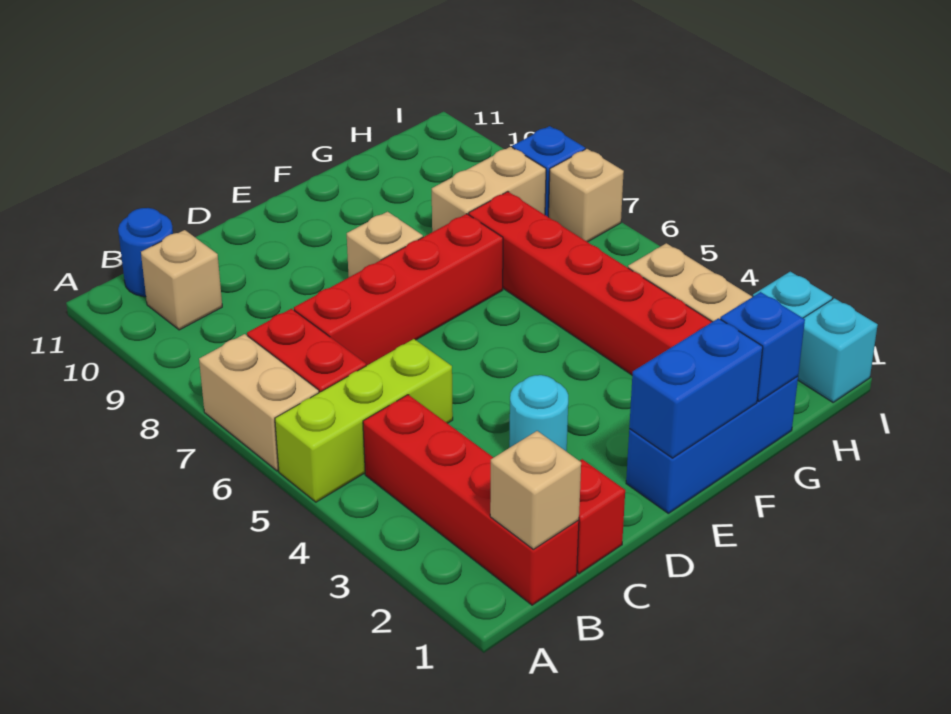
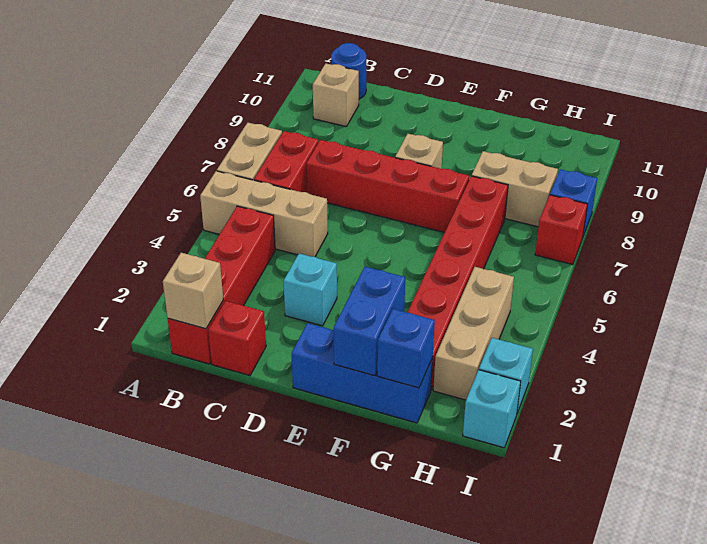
lime 1x3 brick [275,339,453,502] -> tan 1x3 brick [200,171,328,257]
cyan 1x1 round brick [509,375,568,452] -> cyan 1x1 brick [283,254,337,326]
blue 1x2 brick [629,318,763,458] -> blue 1x2 brick turned to [334,267,405,376]
tan 1x1 brick [549,149,624,242] -> red 1x1 brick [535,195,588,264]

